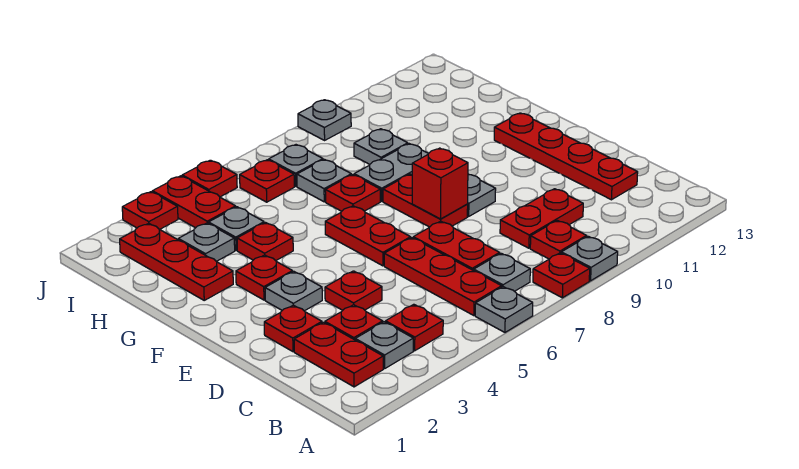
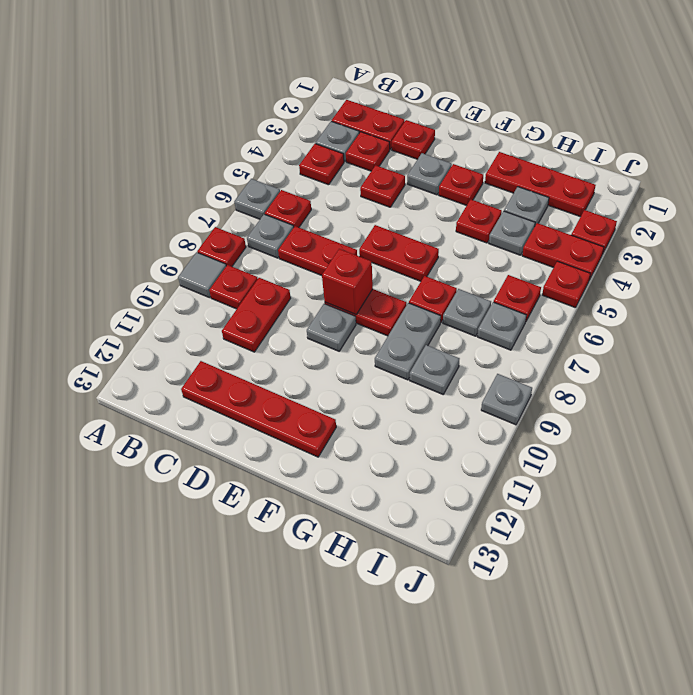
grey 1x1 plate [561,236,618,281] -> grey 1x1 tile [178,252,226,298]
red 1x3 plate [384,238,502,316] -> red 1x1 plate [265,190,311,227]

